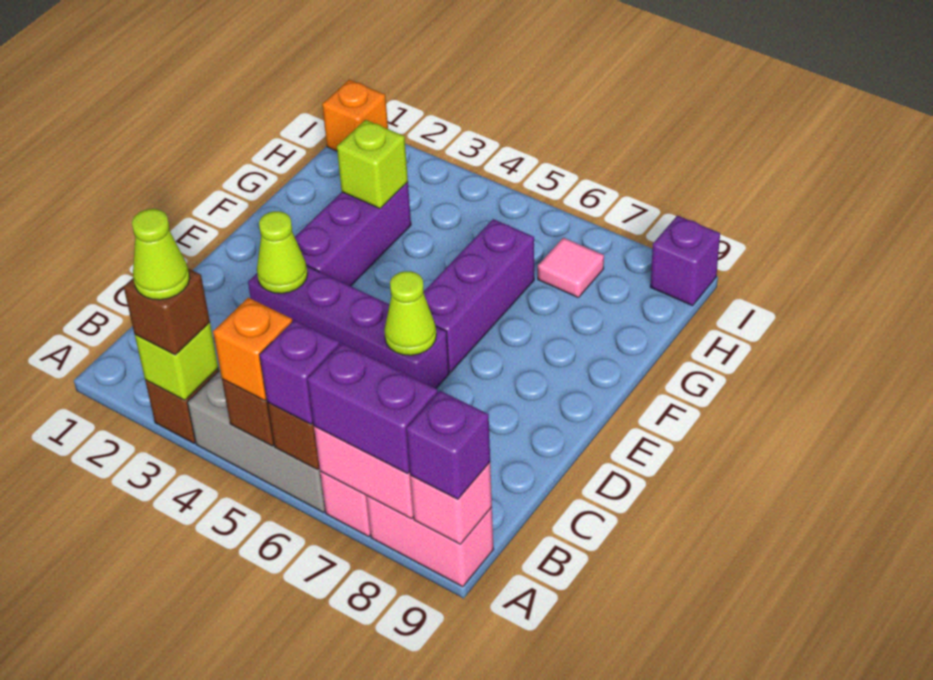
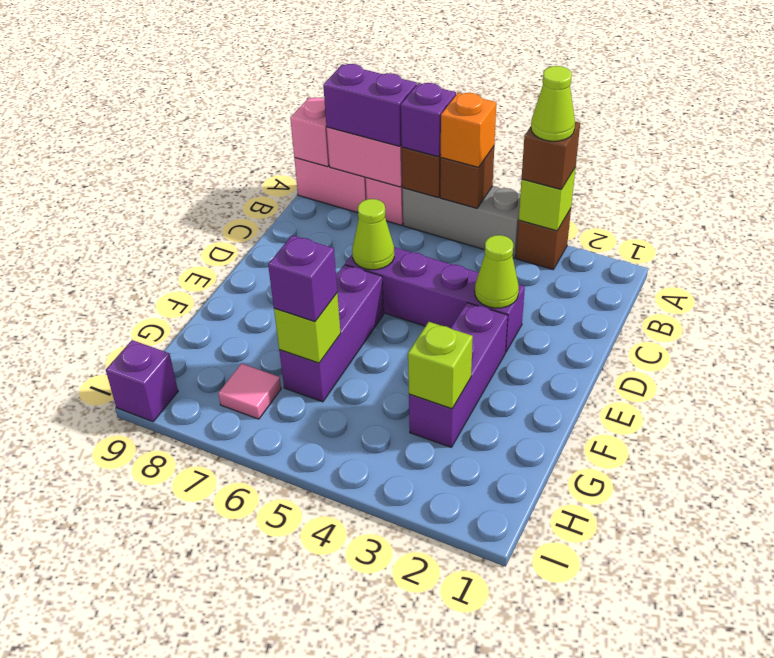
purple 1x1 brick [406,391,490,499] -> purple 1x1 brick moved to [268,235,337,322]
none -> lime 1x1 brick [274,293,341,363]
orange 1x1 brick [322,80,388,151] -> none

